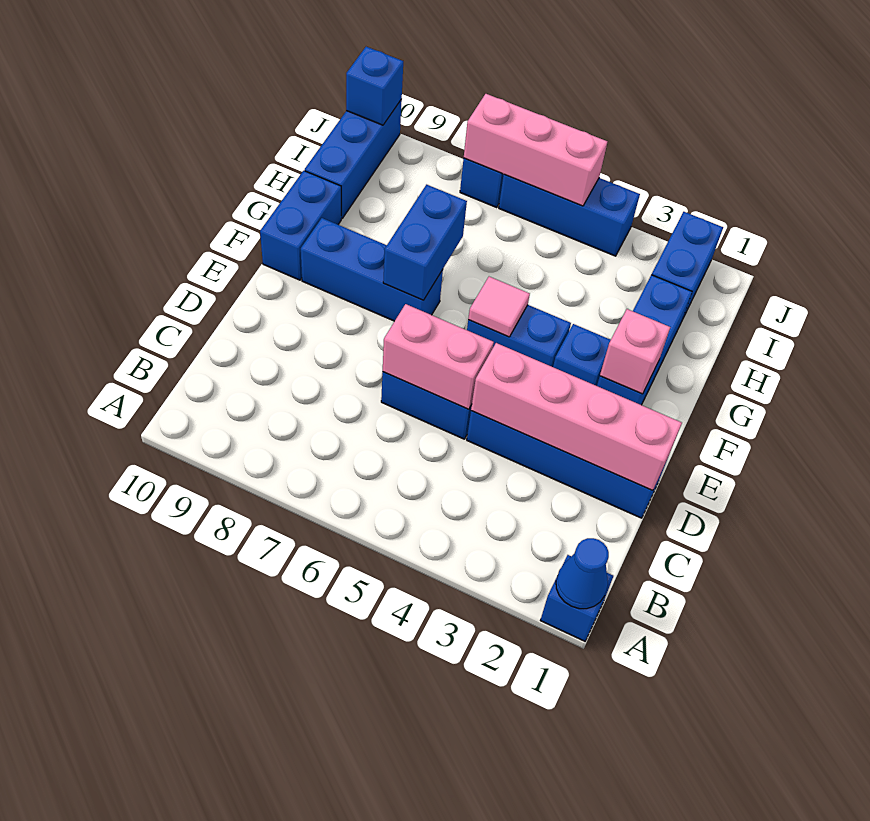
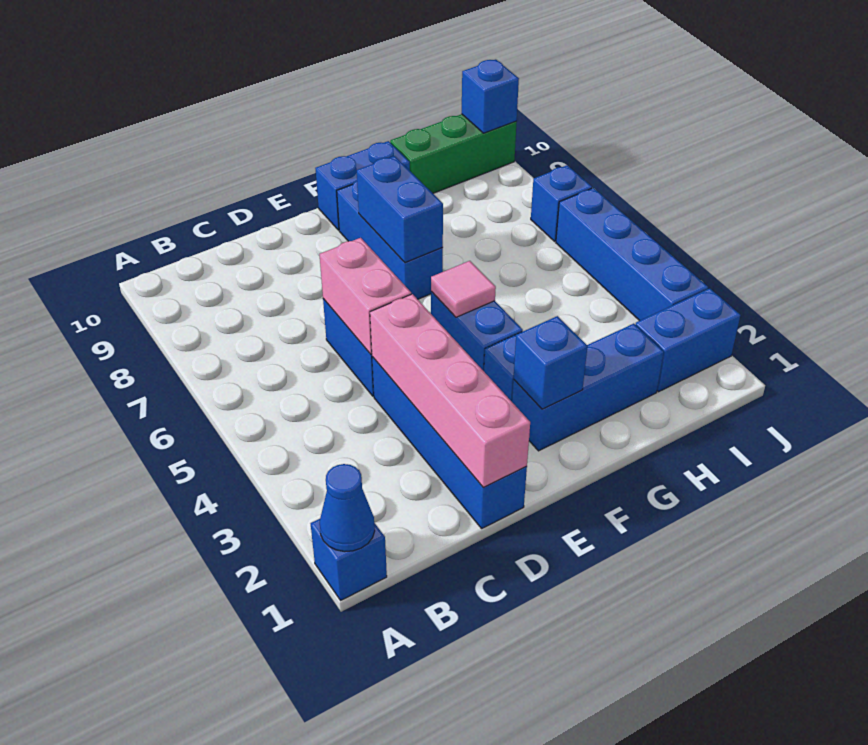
pink 1x1 brick [600,309,670,394] -> blue 1x1 brick [513,316,588,409]
blue 1x2 brick [383,184,467,300] -> blue 1x2 brick turned to [357,156,443,263]
blue 1x3 brick [305,99,402,218] -> green 1x3 brick [390,114,517,193]
blue 1x3 brick [499,175,640,256] -> blue 1x4 brick [556,188,708,321]
pink 1x3 brick [464,94,607,206] -> none

